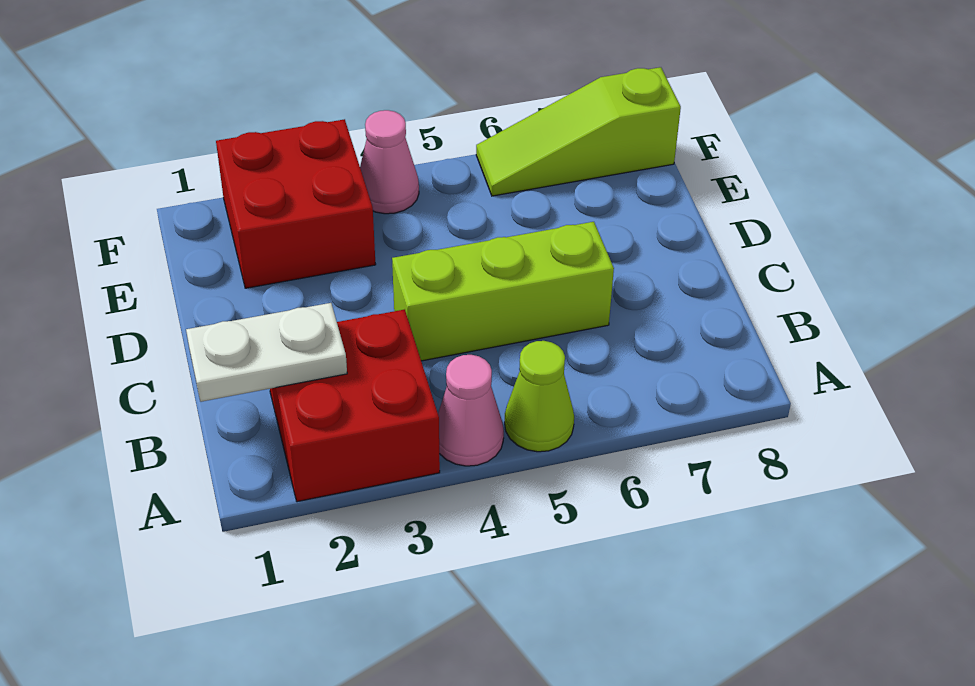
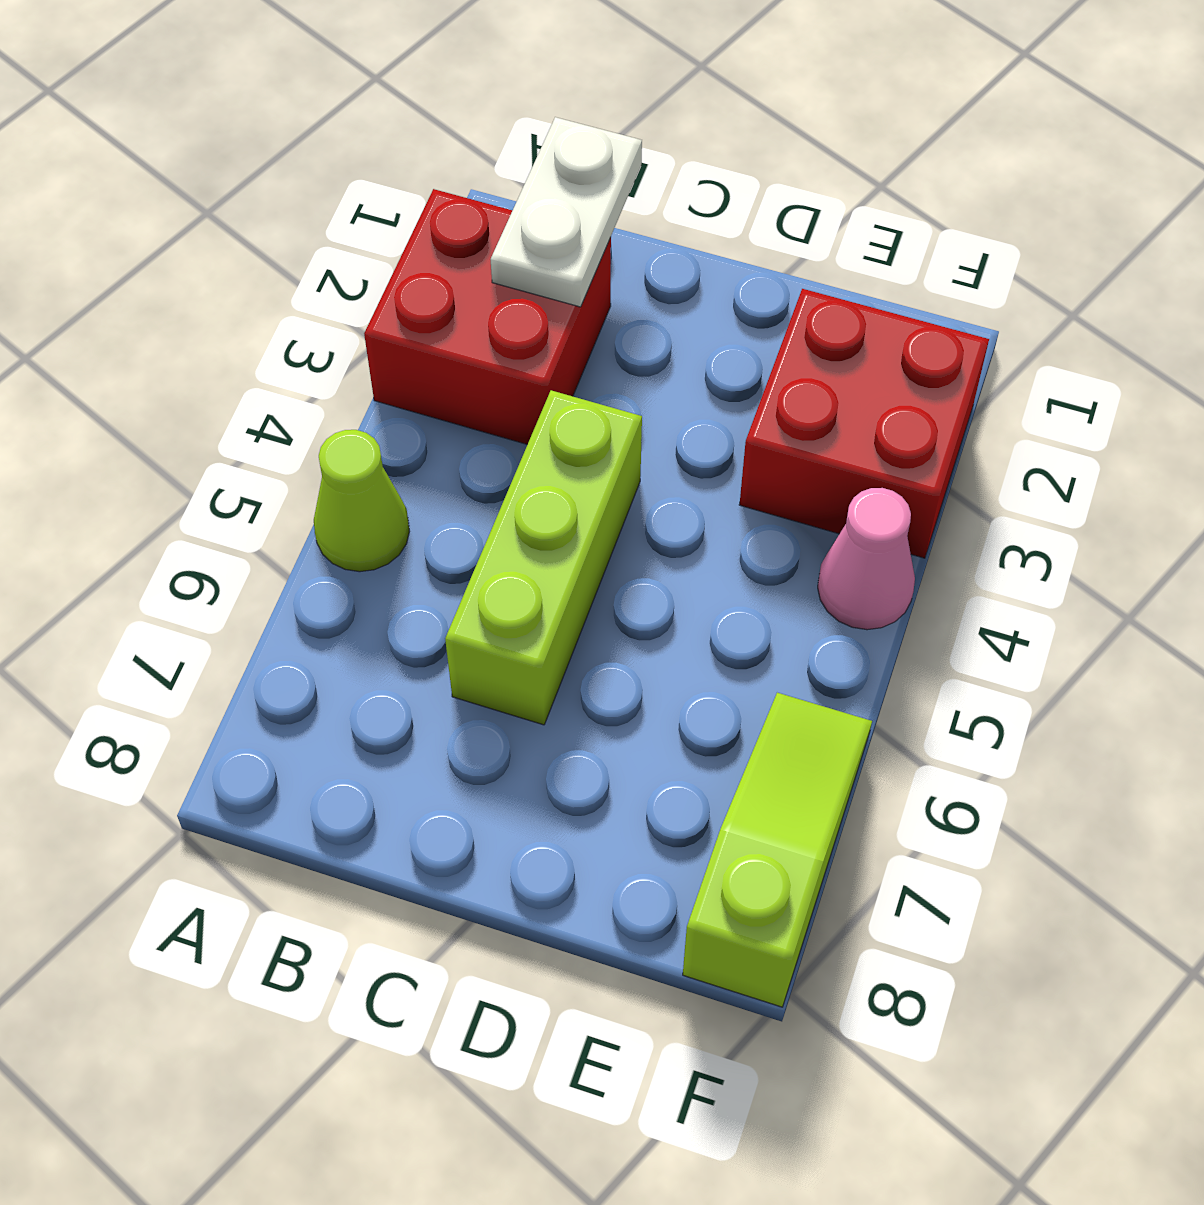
pink 1x1 cone [438,355,504,466] -> none

